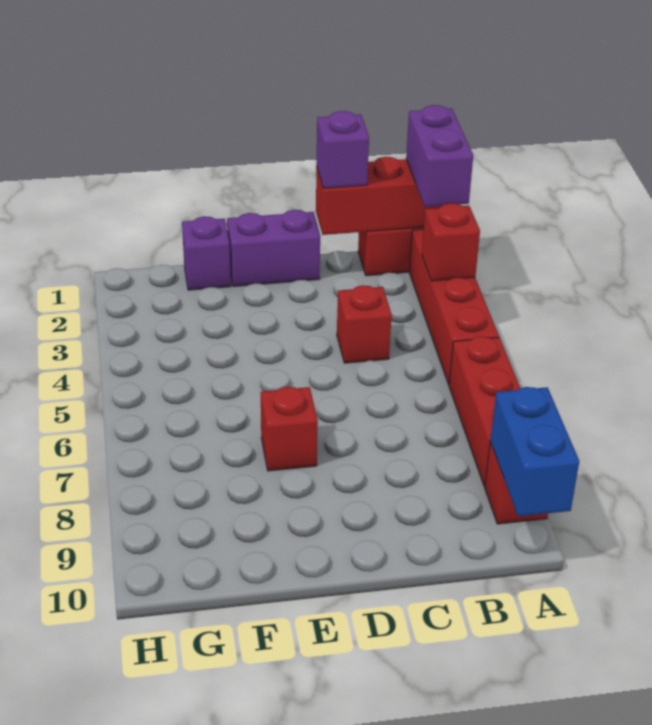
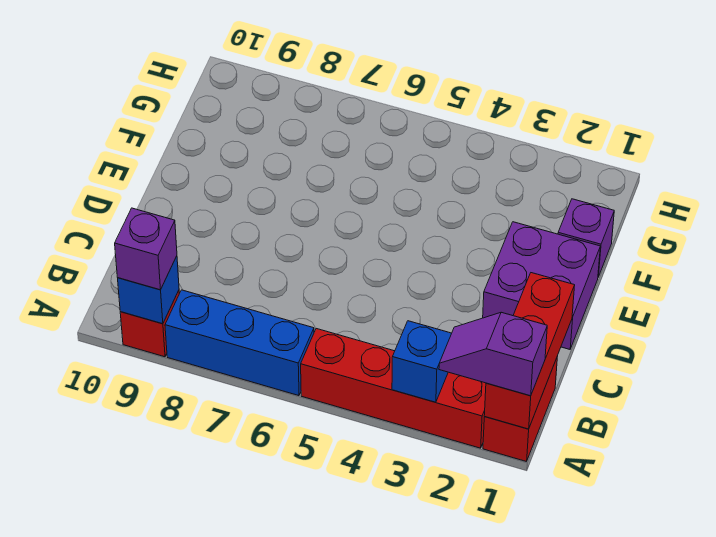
purple 1x2 brick [406,105,473,207] -> purple 1x2 slope [439,312,547,396]
red 1x1 brick [422,203,480,281] -> blue 1x1 brick [392,321,452,402]
red 1x3 brick [449,336,520,486] -> blue 1x3 brick [165,290,314,396]
blue 1x2 brick [490,387,579,516] -> blue 1x1 brick [118,256,179,324]
purple 1x1 brick [317,111,369,188] -> purple 1x1 brick moved to [115,208,177,290]
red 1x1 brick [337,285,392,363] -> none
purple 1x2 brick [227,210,320,287] -> purple 2x2 brick [483,222,600,349]
red 1x1 brick [261,387,318,471] -> none

